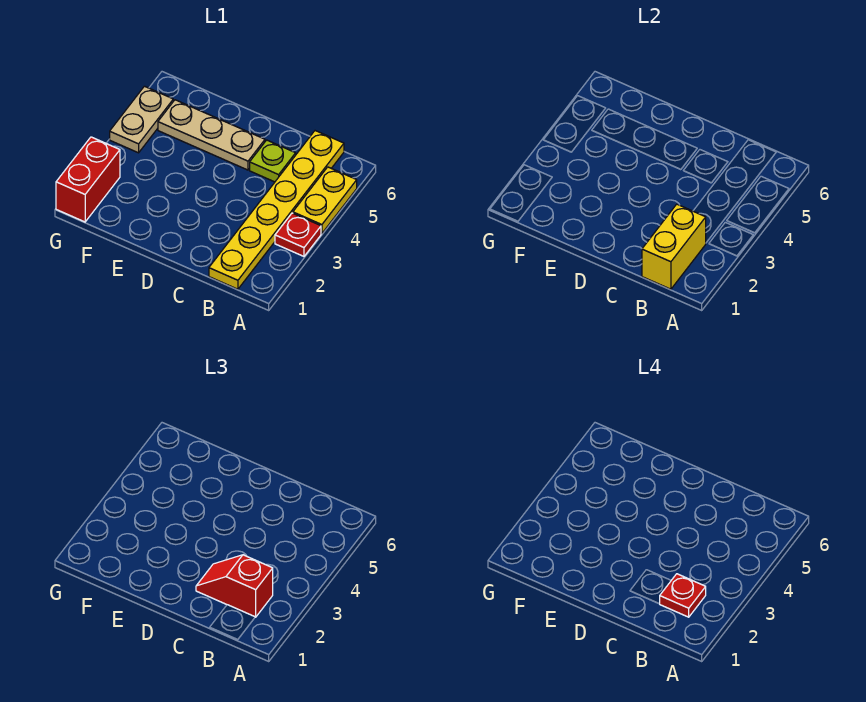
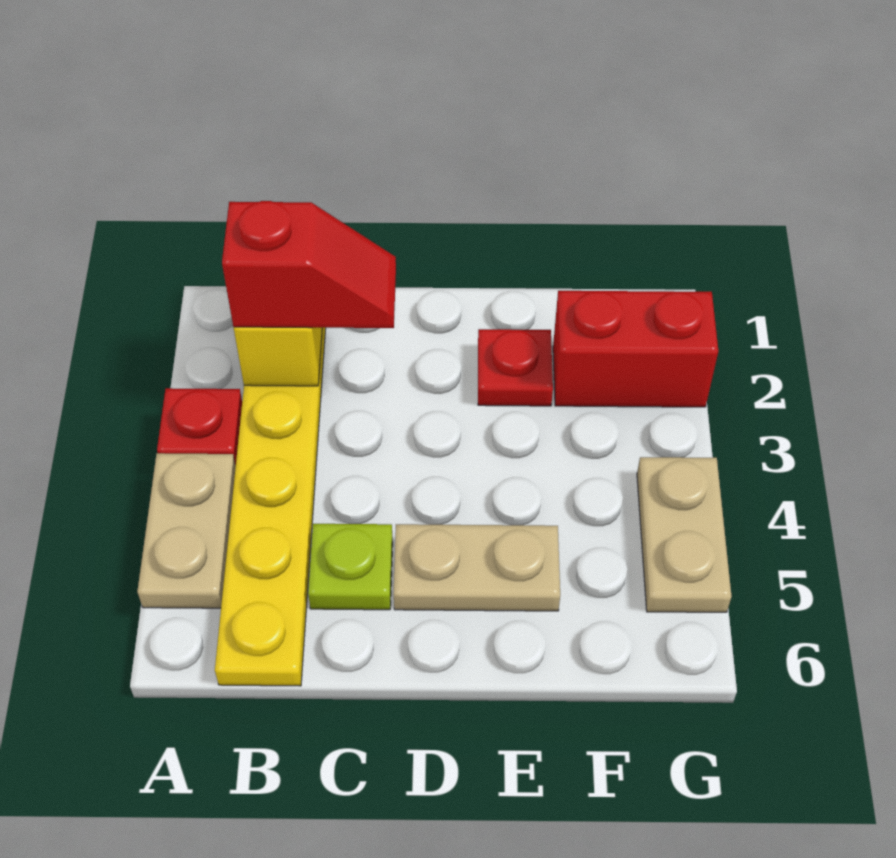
yellow 1x2 plate [293,167,357,233] -> tan 1x2 plate [137,453,236,608]
red 1x1 plate [660,574,706,617] -> red 1x1 plate moved to [478,329,553,406]
tan 1x3 plate [158,100,265,170] -> tan 1x2 plate [393,524,560,611]
red 1x2 brick [56,137,120,222] -> red 1x2 brick turned to [553,291,718,407]

